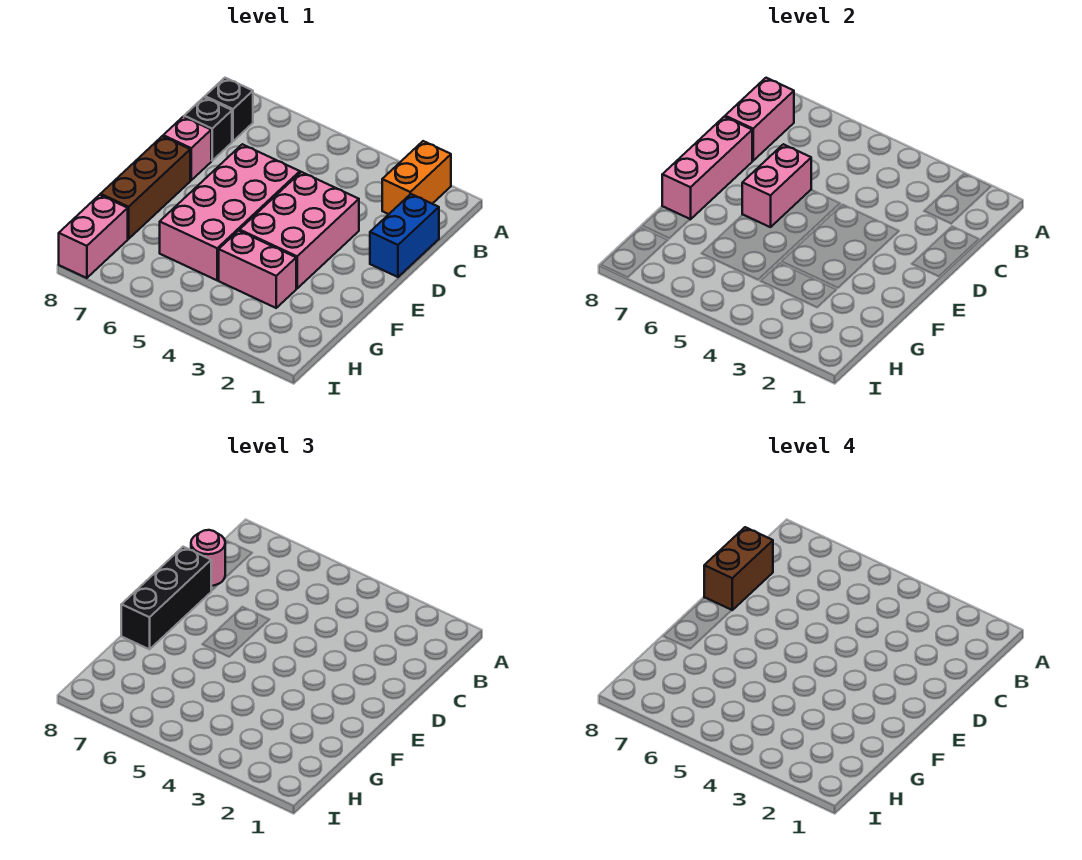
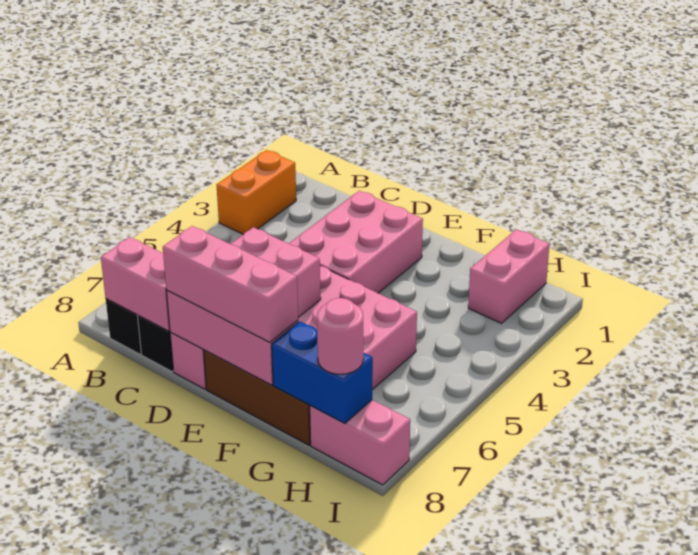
orange 1x2 brick [382,141,451,214] -> orange 1x2 brick turned to [217,150,296,234]
blue 1x2 brick [370,194,439,277] -> blue 1x2 brick moved to [272,321,373,424]
pink 1x1 round brick [191,530,225,586] -> pink 1x1 round brick moved to [317,298,363,374]
brown 1x2 brick [704,527,773,610] -> none
pink 2x3 brick [240,172,359,288] -> pink 2x3 brick turned to [289,191,423,293]
black 1x3 brick [121,547,211,649] -> pink 1x3 brick [163,226,298,342]
pink 1x2 brick [219,231,296,308] -> pink 1x2 brick moved to [468,230,550,323]

